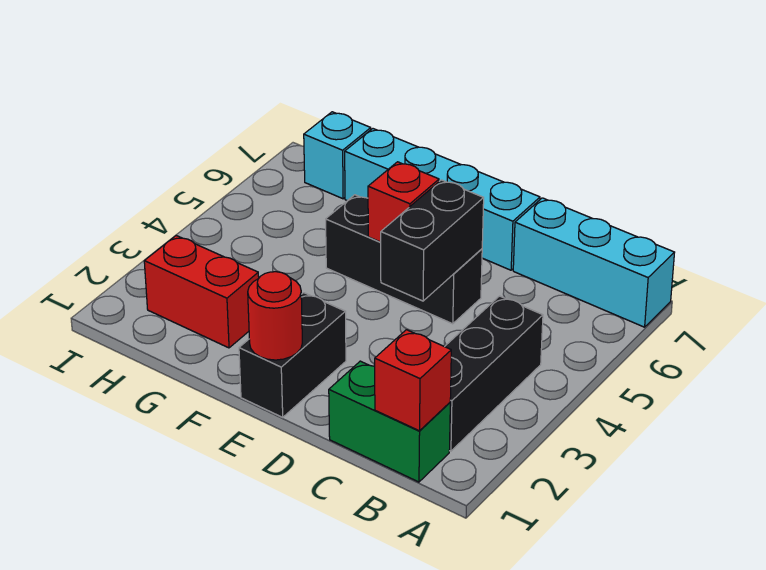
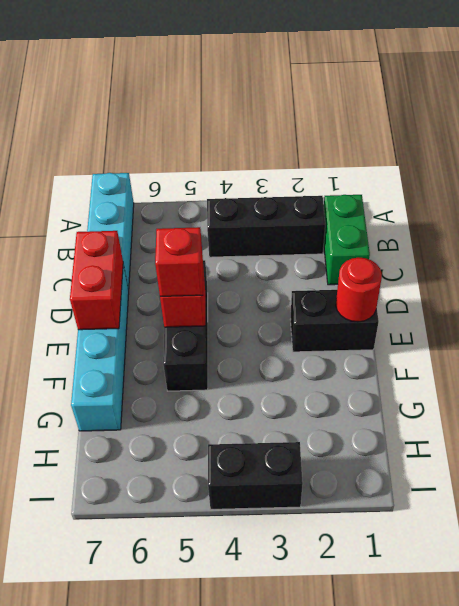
red 1x1 brick [375,330,451,431] -> red 1x1 brick moved to [155,227,203,296]
black 1x2 brick [381,180,484,301] -> black 1x2 brick moved to [208,442,303,509]
red 1x2 brick [144,236,259,348] -> red 1x2 brick moved to [70,231,123,330]
cyan 1x1 brick [304,112,371,199] -> none

